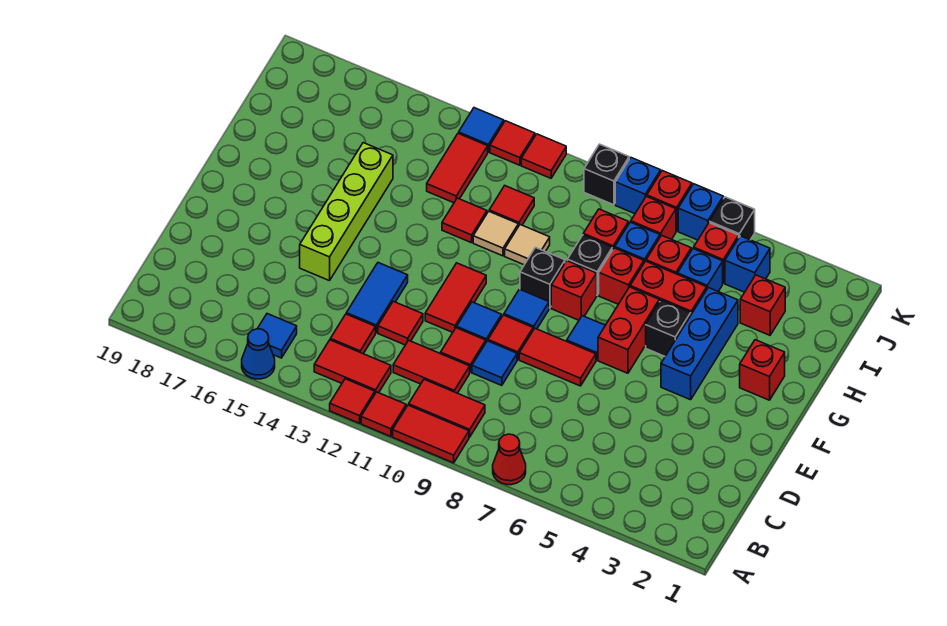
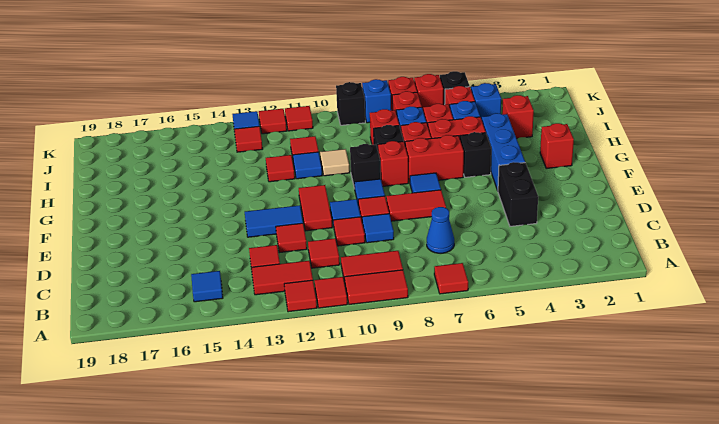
red 1x1 cone [493,434,526,485] -> red 1x1 tile [434,263,468,294]
blue 1x1 cone [242,329,275,379] -> blue 1x1 cone moved to [427,207,454,253]
red 1x2 tile [393,340,470,393] -> red 1x1 tile [308,238,340,268]
none -> black 1x2 brick [498,162,538,226]
blue 1x2 tile [346,263,408,333] -> blue 1x2 tile turned to [245,205,303,237]
lime 1x4 brick [300,143,393,281] -> none
red 1x2 brick [598,287,659,373] -> red 1x2 brick turned to [405,135,464,182]
tan 1x1 tile [473,211,518,256] -> blue 1x1 tile [293,152,322,179]
red 1x2 tile [427,133,488,203] -> red 1x1 tile [234,126,262,152]
blue 1x1 brick [678,184,723,240] -> red 1x1 brick [414,74,443,109]

